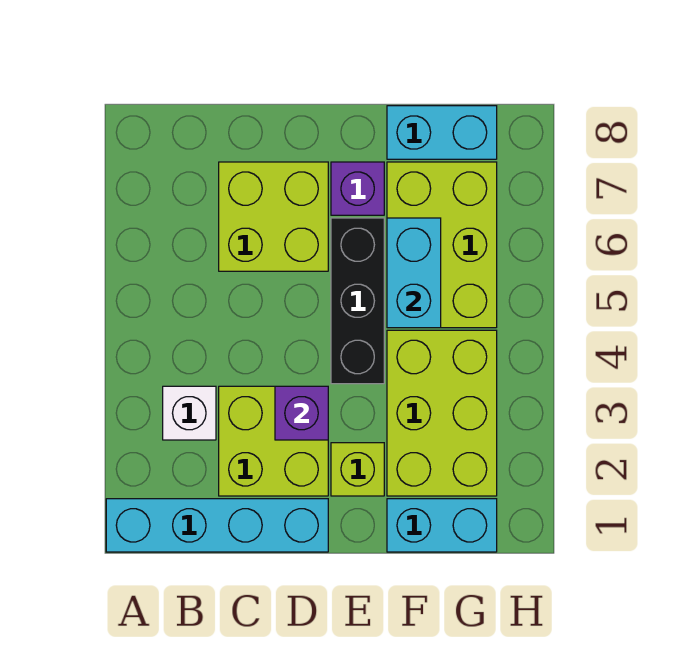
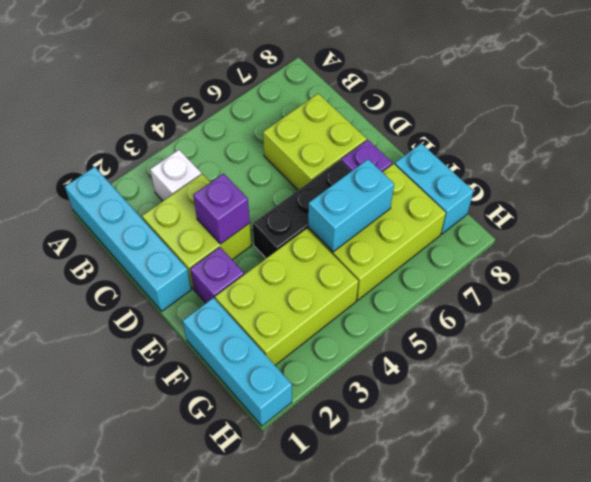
lime 1x1 brick [331,443,384,496] -> purple 1x1 brick [190,247,244,303]
cyan 1x2 brick [387,499,497,552] -> cyan 1x3 brick [183,298,292,426]

